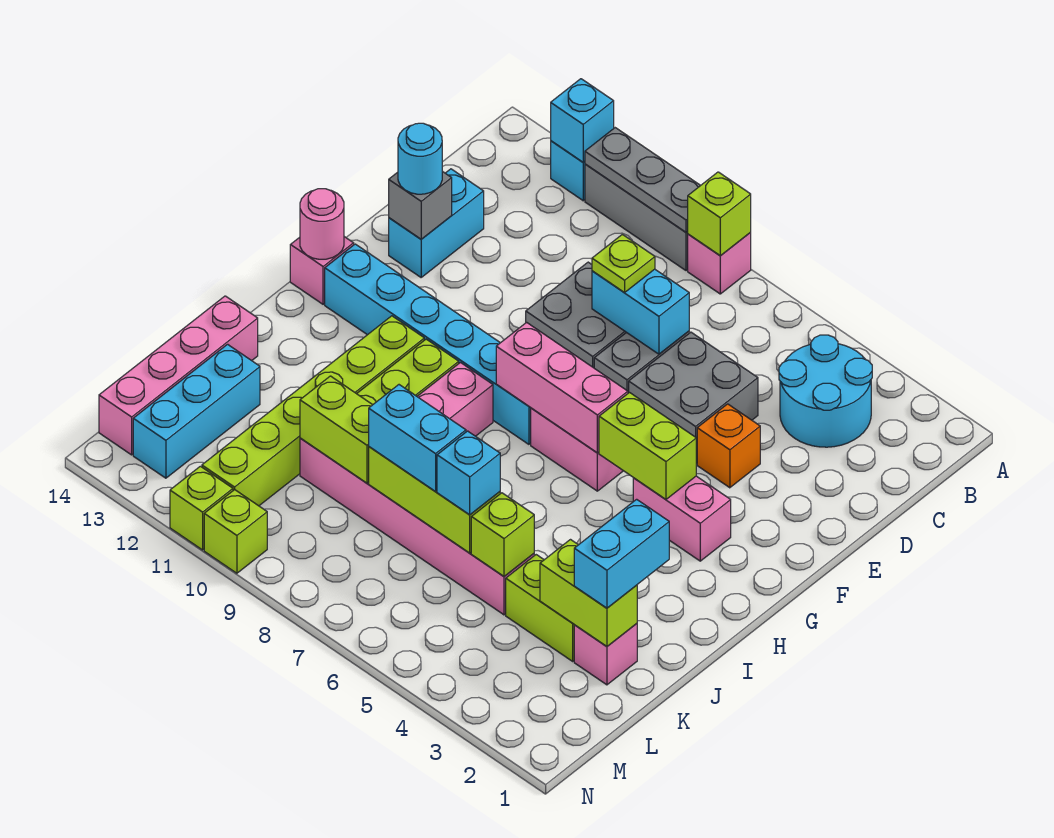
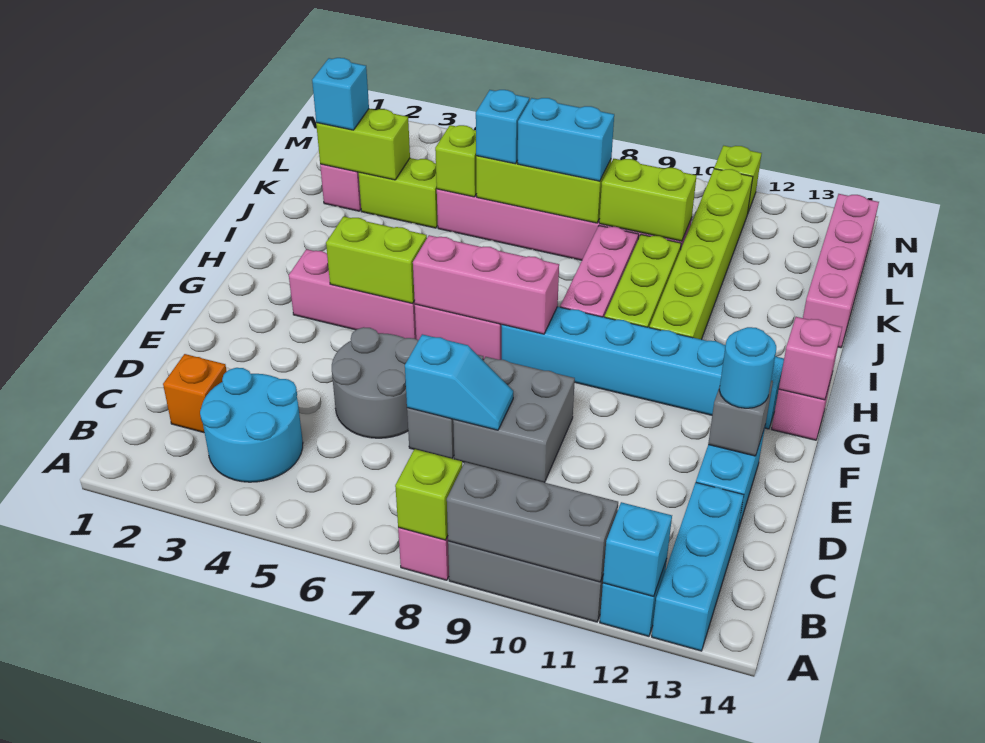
grey 1x3 plate [585,128,701,232] -> grey 1x3 brick [447,462,618,582]
grey 2x2 brick [629,332,758,464] -> grey 2x2 round brick [332,327,419,438]
cyan 1x2 brick [592,269,689,354] -> cyan 1x2 slope [405,334,513,430]
lime 1x1 plate [592,234,655,292] -> none
orange 1x1 brick [697,404,760,488] -> orange 1x1 brick moved to [163,354,227,433]
pink 1x2 brick [633,476,731,561] -> pink 1x3 brick [289,249,416,339]
pink 1x1 round brick [300,189,344,259] -> pink 1x1 brick [779,317,842,400]
cyan 1x2 brick [574,499,669,608] -> cyan 1x1 brick [312,58,369,130]
cyan 1x3 brick [133,344,260,478] -> cyan 1x3 brick moved to [652,483,744,651]
lime 1x1 brick [204,490,267,573] -> none

